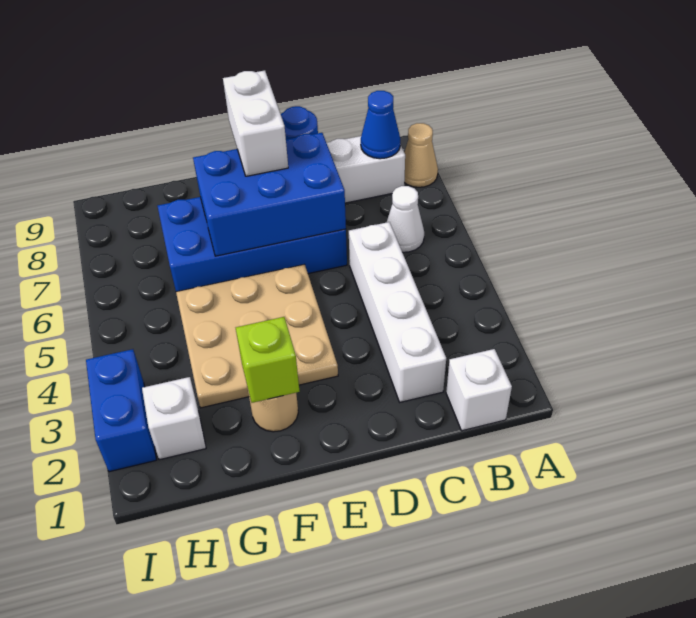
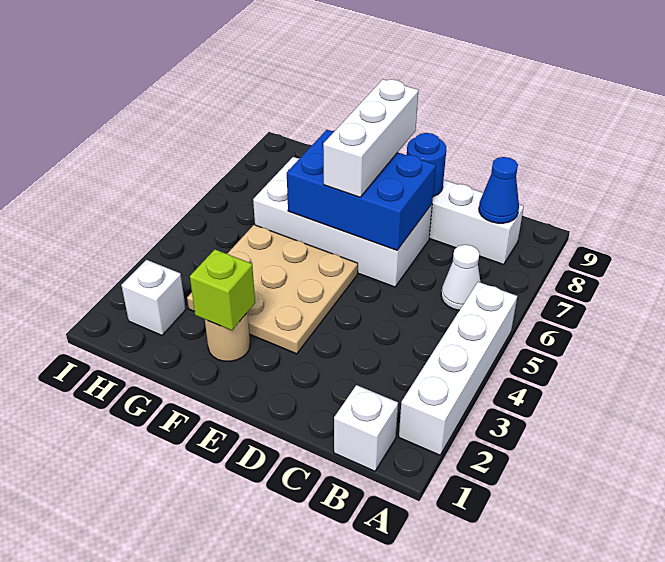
tan 1x1 cone [404,123,438,187] -> none
white 1x4 brick [349,222,446,402] -> white 1x4 brick moved to [399,282,517,455]
blue 2x4 brick [158,197,347,292] -> white 2x4 brick [253,157,432,287]
white 1x2 brick [223,70,288,176] -> white 1x3 brick [323,79,418,197]
blue 1x2 brick [86,349,156,472] -> none

